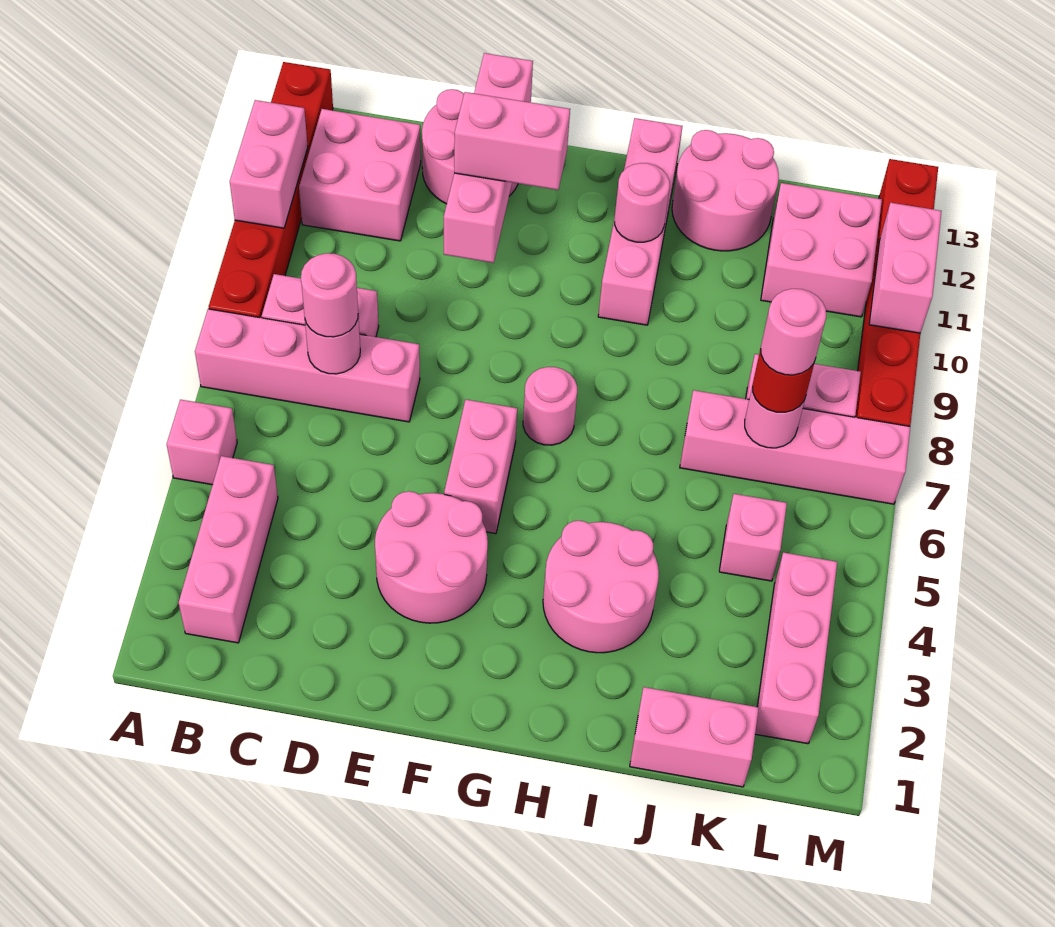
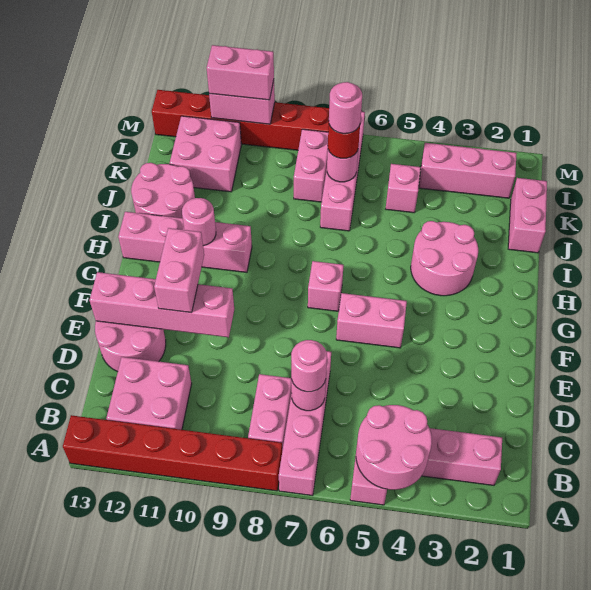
pink 1x2 brick [230,100,308,228] -> pink 1x2 brick moved to [207,45,274,100]
pink 2x2 round brick [375,491,488,623] -> pink 2x2 round brick moved to [356,405,432,490]
pink 1x1 round brick [523,367,577,445] -> pink 1x1 brick [308,261,344,311]

